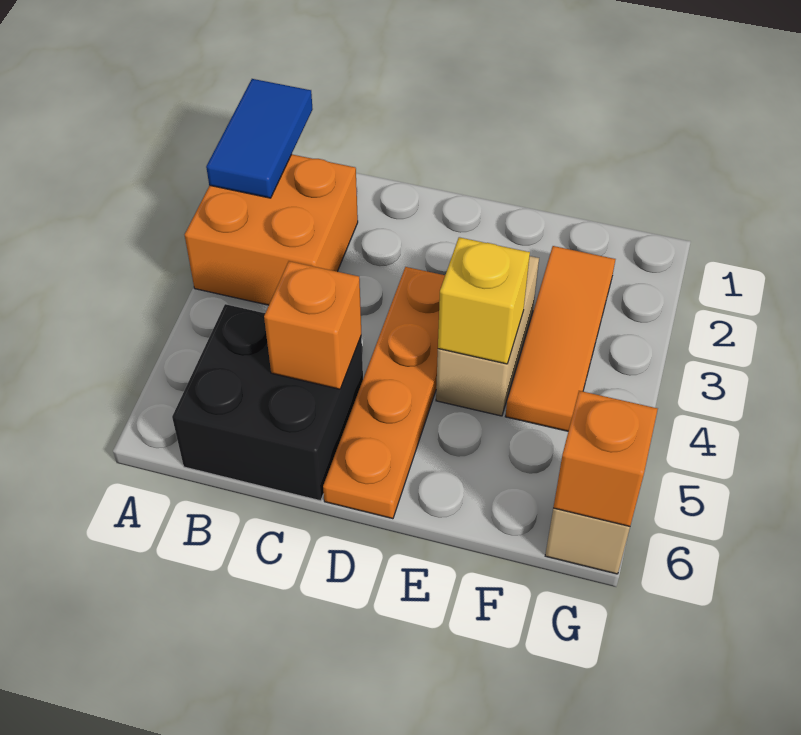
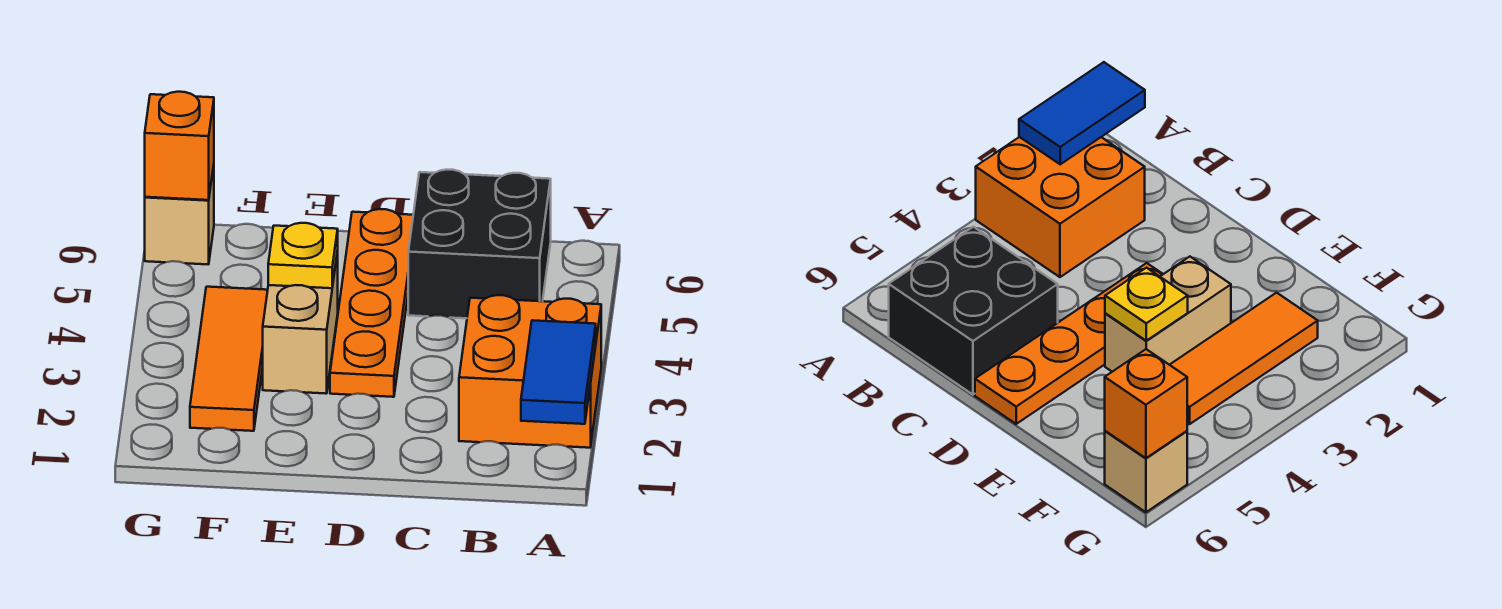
orange 1x1 brick [264,261,361,389] -> none
yellow 1x1 brick [438,237,530,364] -> yellow 1x1 plate [268,223,338,288]

